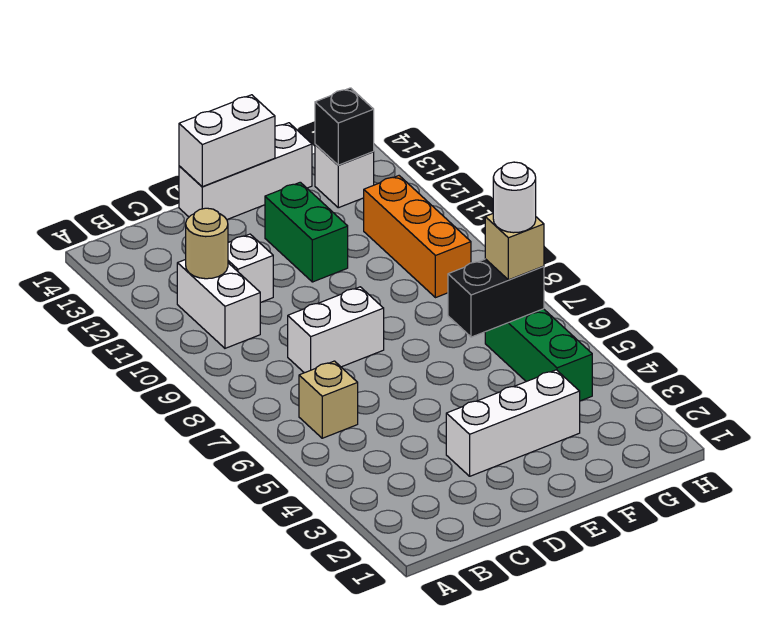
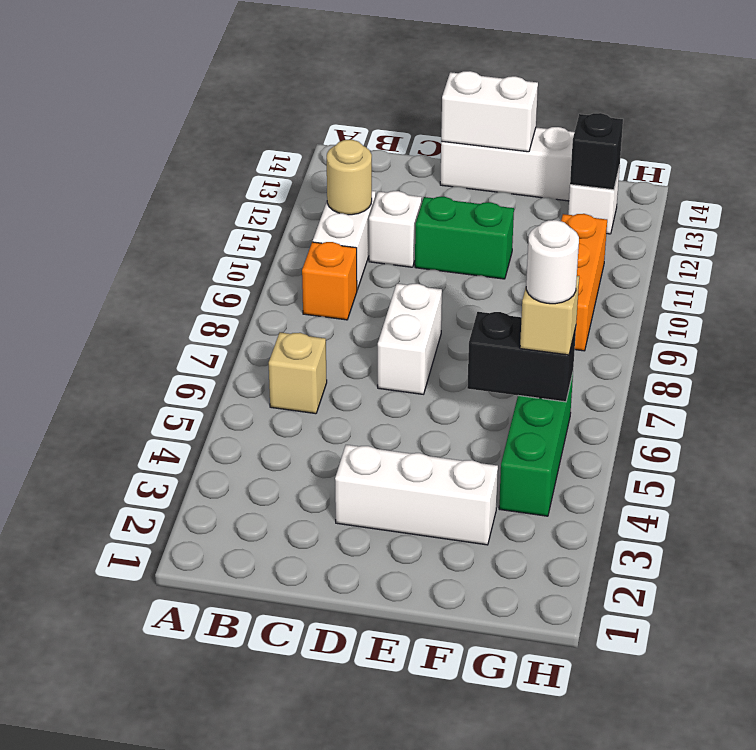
none -> orange 1x1 brick [302,242,357,320]
white 1x2 brick [288,287,384,373] -> white 1x2 brick turned to [378,284,442,394]
green 1x2 brick [265,182,348,282] -> green 1x2 brick turned to [415,197,514,279]

